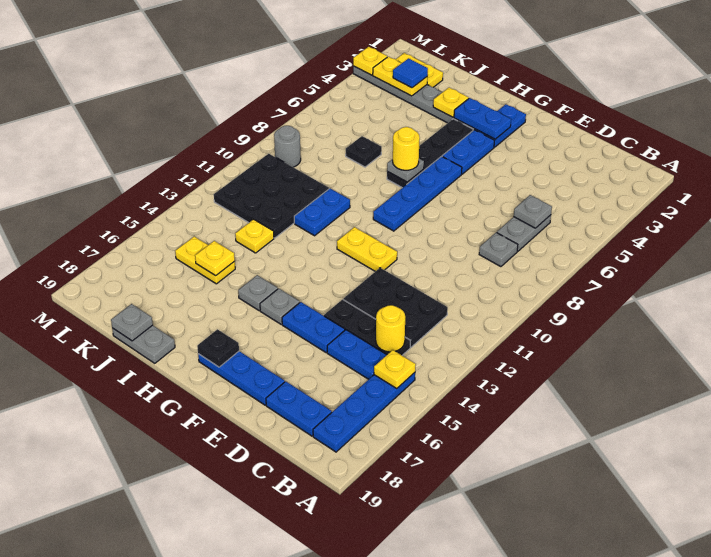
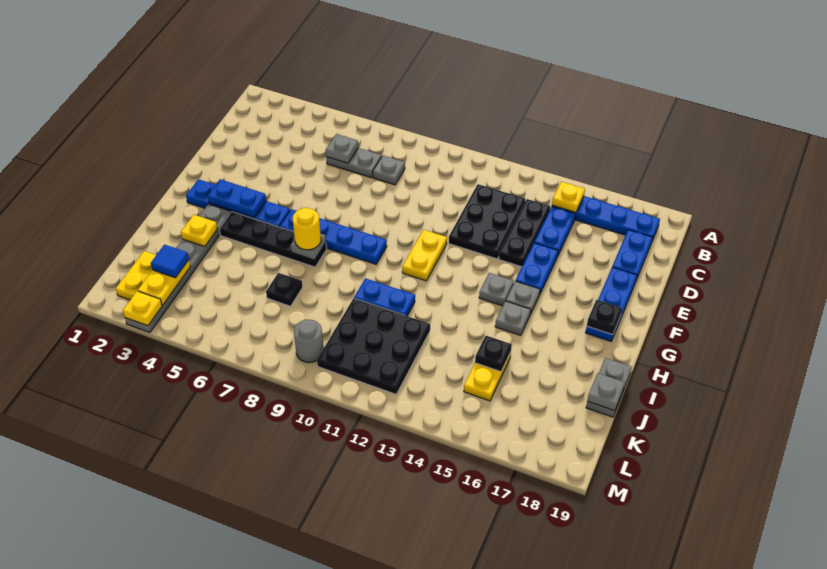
yellow 1x1 round brick [376,305,405,352] -> none
blue 1x2 plate [454,98,511,139] -> blue 1x2 plate turned to [208,179,266,218]
none -> grey 1x1 plate [479,273,514,306]
yellow 1x1 plate [235,219,274,253] -> none
yellow 1x1 plate [195,241,235,276] -> black 1x1 plate [475,336,512,372]

